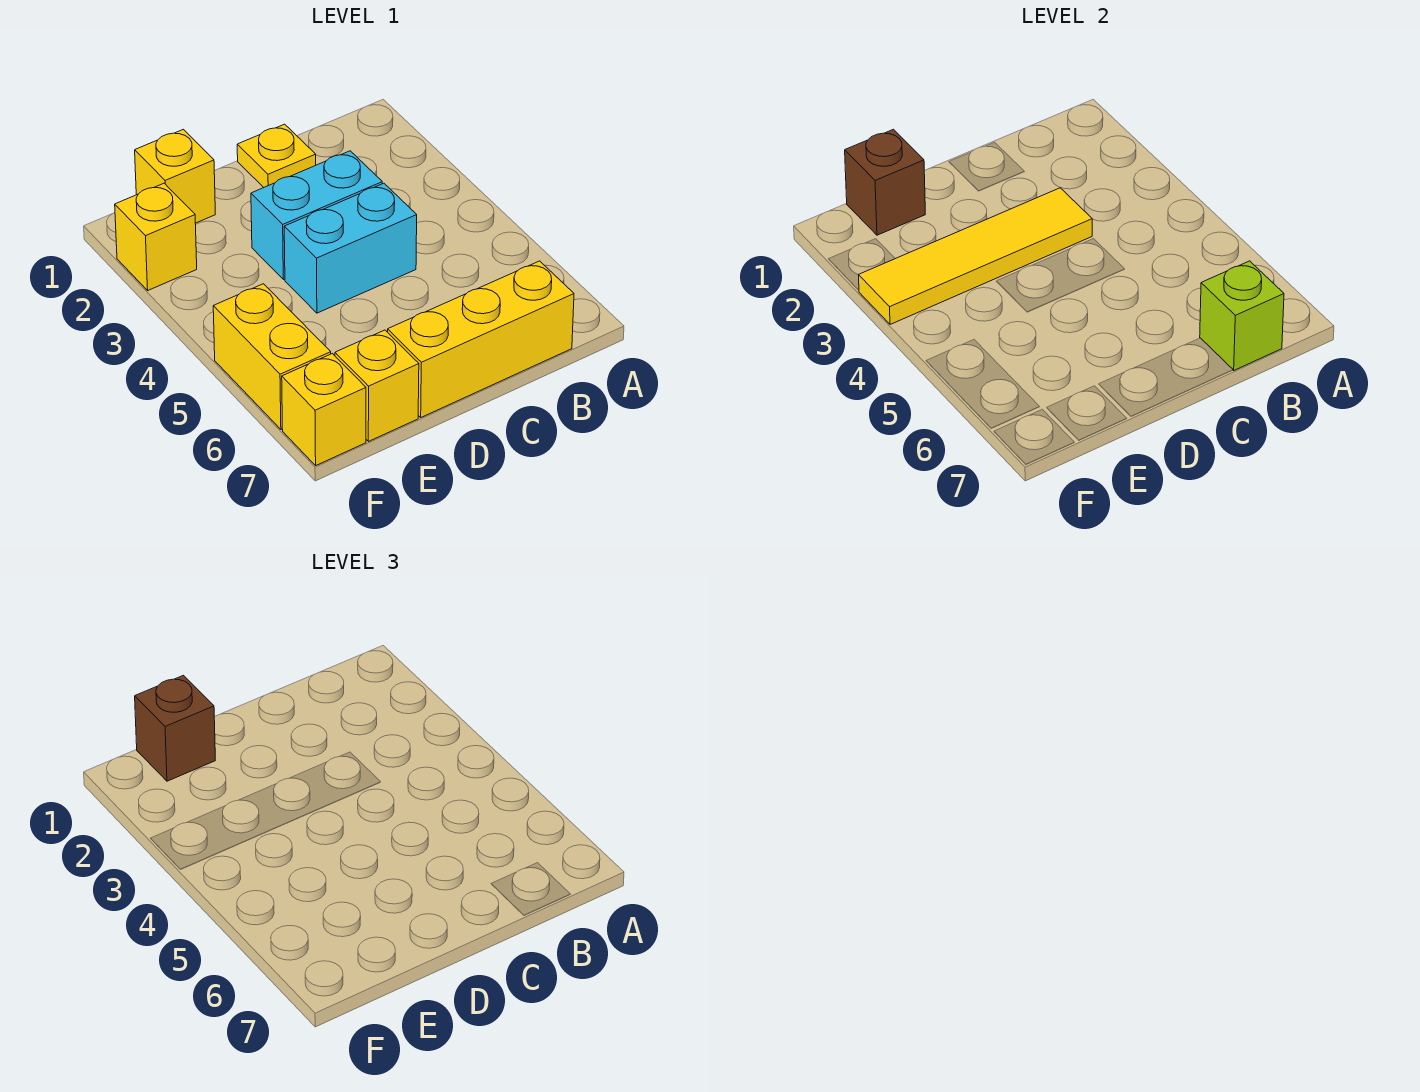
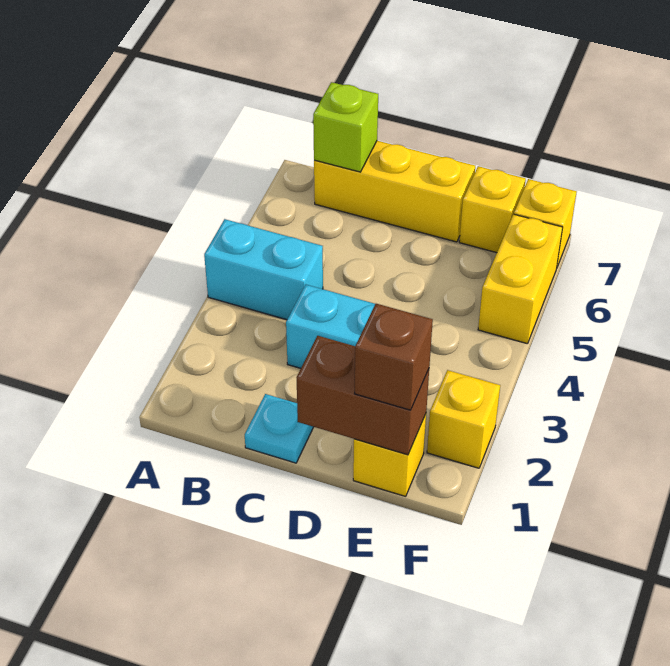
yellow 1x1 plate [237,124,316,187] -> cyan 1x1 plate [245,394,313,463]
yellow 1x4 tile [859,188,1092,324] -> none
cyan 1x2 brick [284,183,417,313] -> cyan 1x2 brick moved to [204,219,323,320]
brown 1x1 brick [845,129,925,235] -> brown 1x2 brick [297,336,429,455]

